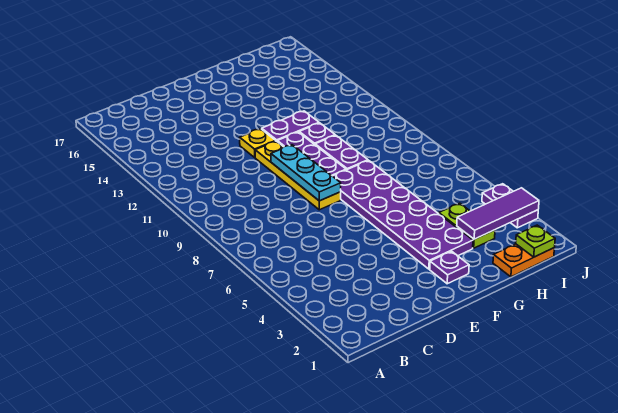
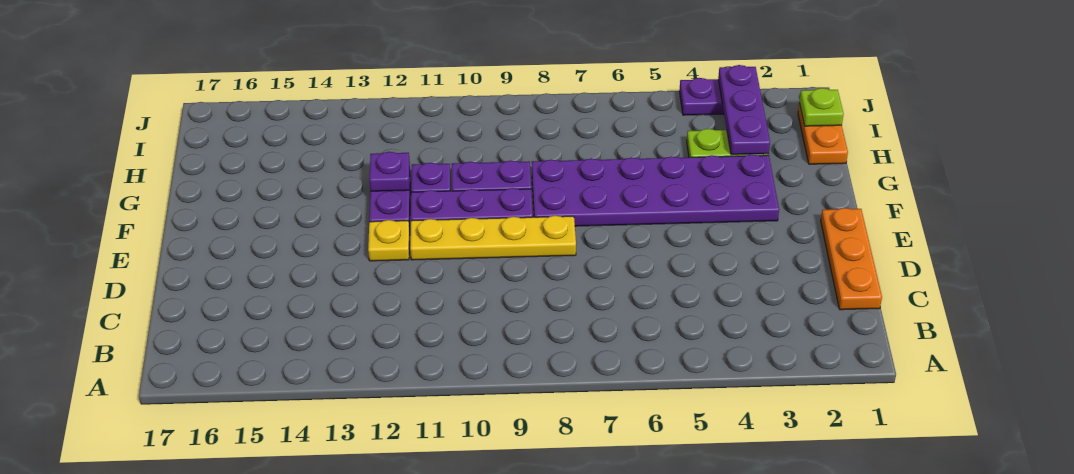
none -> orange 1x3 plate [821,208,882,310]
cyan 1x3 plate [271,145,341,201] -> none
purple 1x1 plate [430,251,469,284] -> purple 1x1 plate moved to [369,152,410,191]
purple 1x3 tile [457,188,539,239] -> purple 1x3 plate [718,65,770,155]

